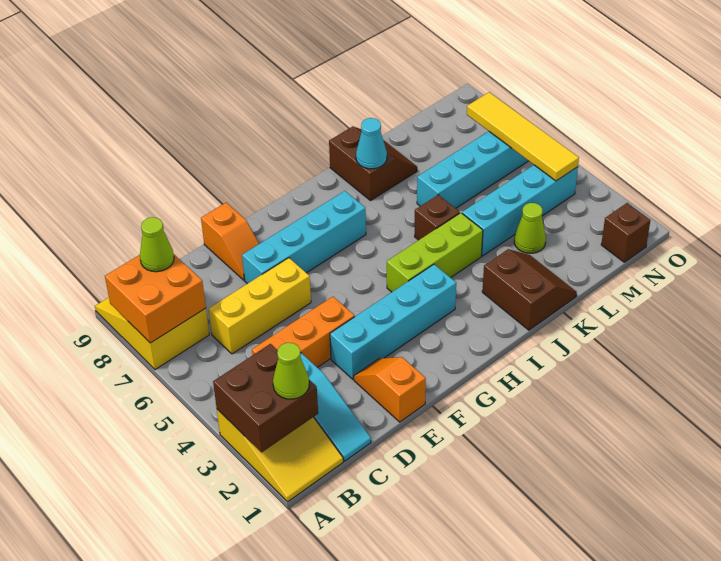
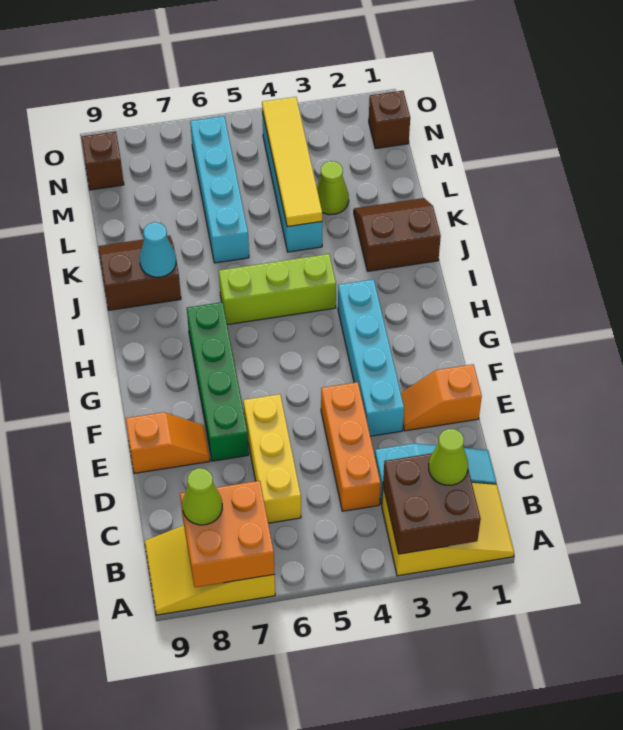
cyan 1x4 brick [242,191,366,284] -> green 1x4 brick [187,302,249,461]
lime 1x3 brick [387,213,483,292] -> lime 1x3 brick turned to [219,254,336,325]
brown 1x1 brick [414,195,460,240] -> brown 1x1 brick moved to [82,132,124,190]
yellow 1x4 tile [467,92,579,181] -> yellow 1x4 tile turned to [262,97,322,227]

